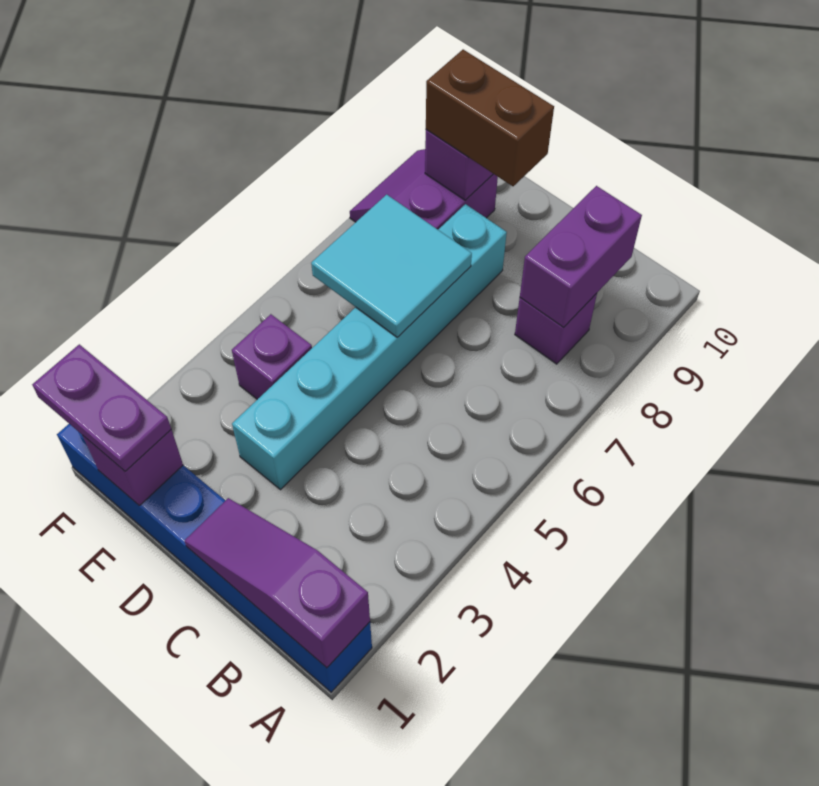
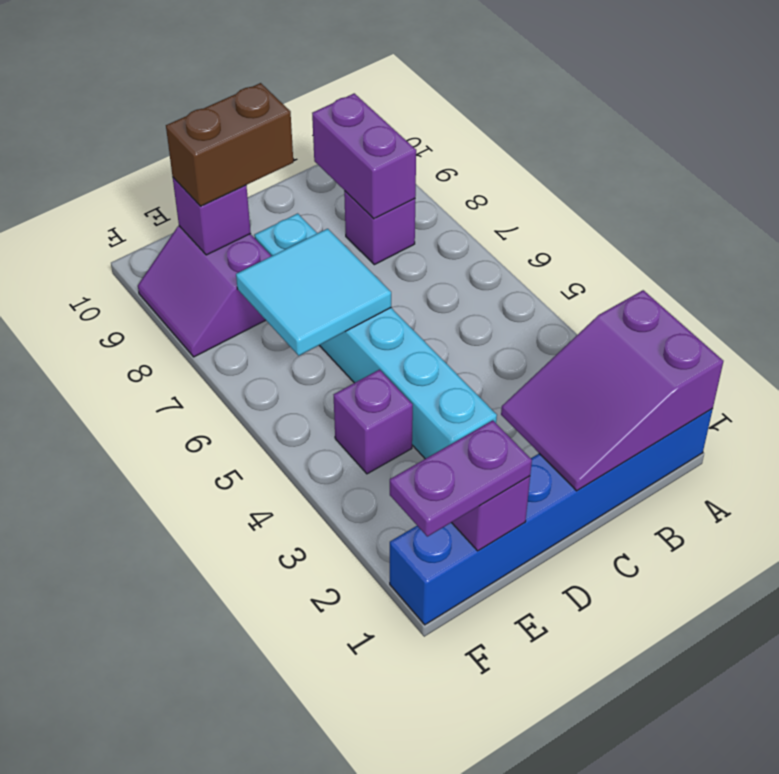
purple 1x3 slope [184,498,370,668] -> purple 2x3 slope [501,290,723,491]

